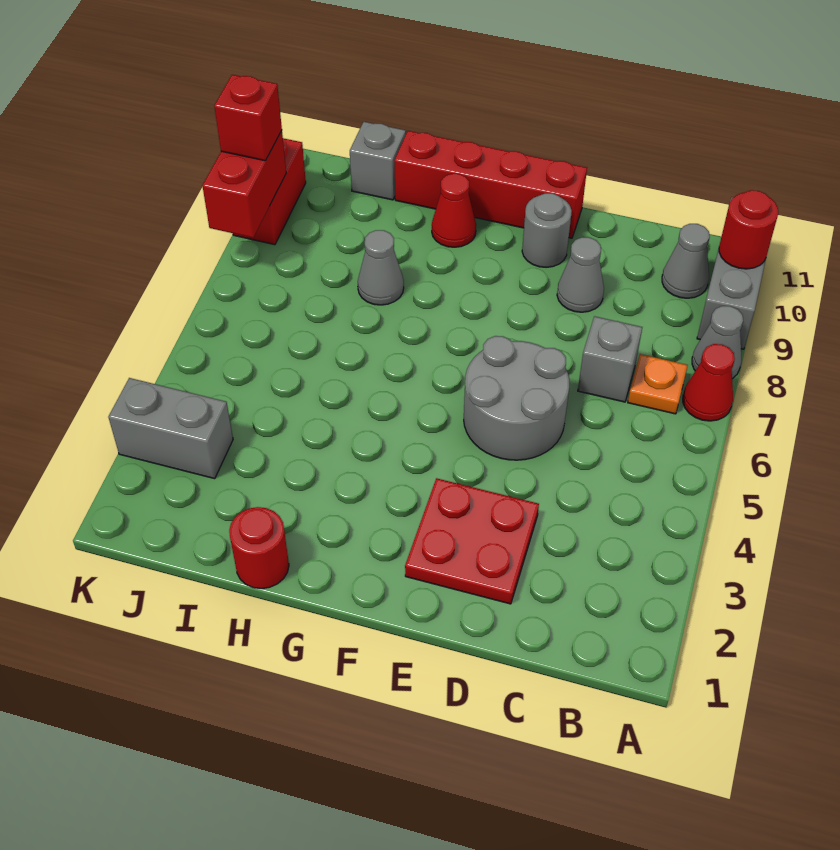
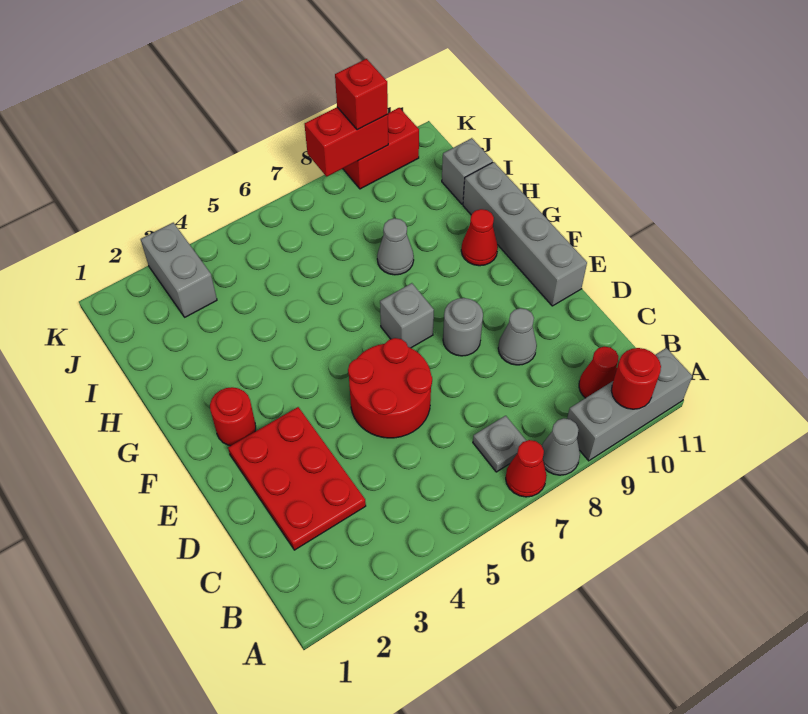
orange 1x1 plate [628,354,688,414] -> grey 1x1 plate [473,416,526,472]
grey 1x1 cone [662,224,710,298] -> red 1x1 cone [579,347,619,398]
grey 1x1 brick [578,316,642,402] -> grey 1x1 brick moved to [380,283,434,348]
red 2x2 plate [405,478,539,604] -> red 2x3 plate [228,407,366,550]
grey 2x2 round brick [464,336,569,460] -> red 2x2 round brick [348,338,432,438]
grey 1x1 round brick [522,193,572,267] -> grey 1x1 round brick moved to [443,298,483,356]
red 1x4 brick [394,131,587,238] -> grey 1x4 brick [463,162,587,306]
red 1x1 round brick [229,507,289,589] -> red 1x1 round brick moved to [210,387,256,446]

